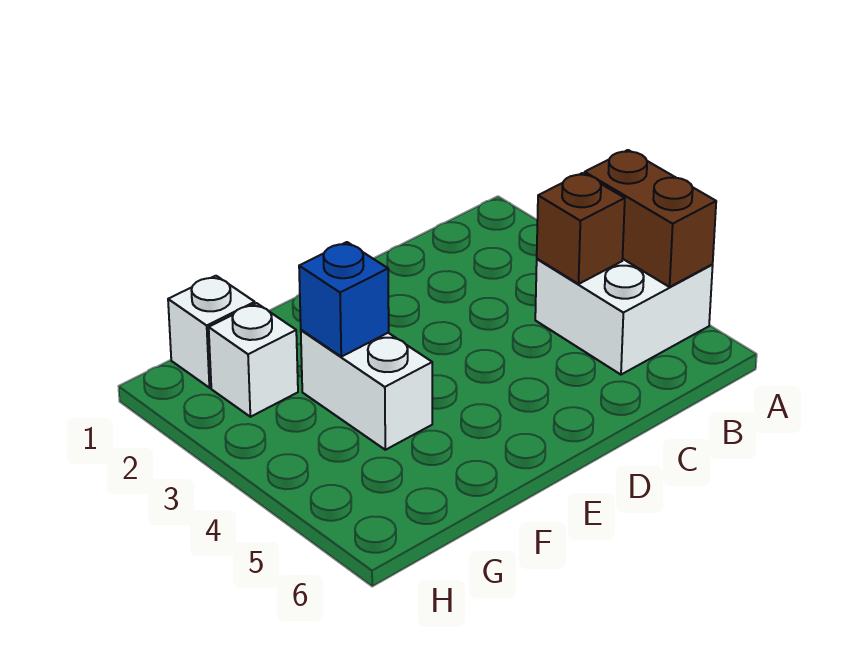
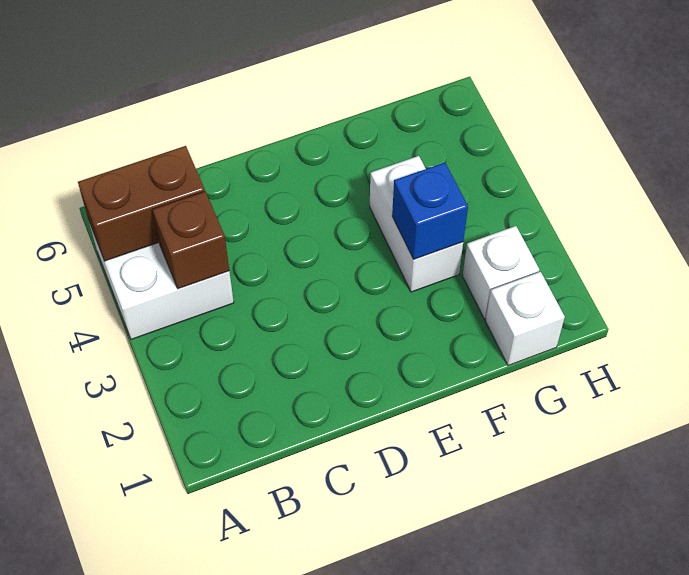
brown 1x2 brick [585,150,716,287] -> brown 1x2 brick turned to [78,146,205,261]

